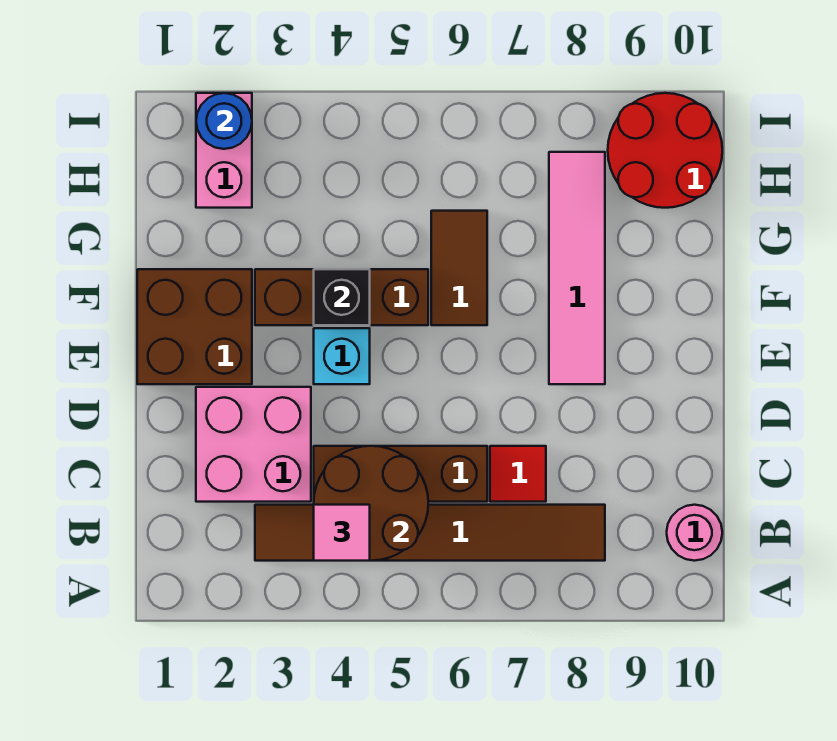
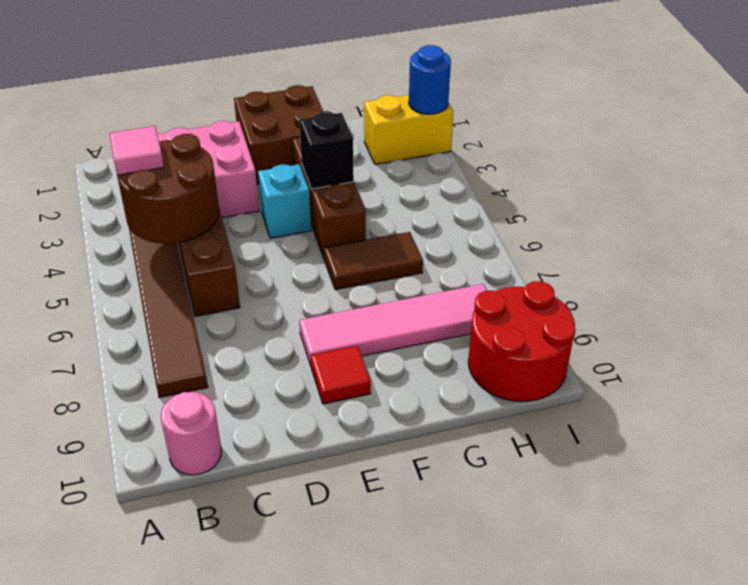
red 1x1 tile [490,446,546,502] -> red 1x1 tile moved to [311,346,371,404]
pink 1x2 brick [196,93,252,208] -> yellow 1x2 brick [364,95,454,164]

